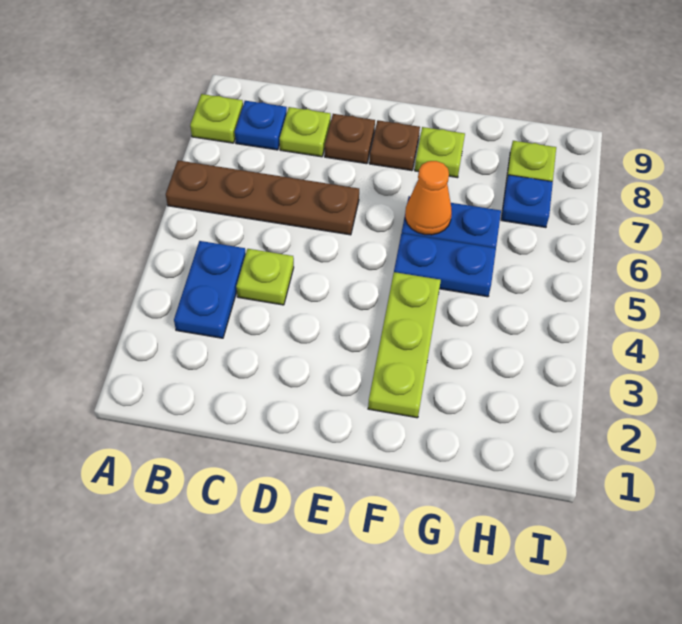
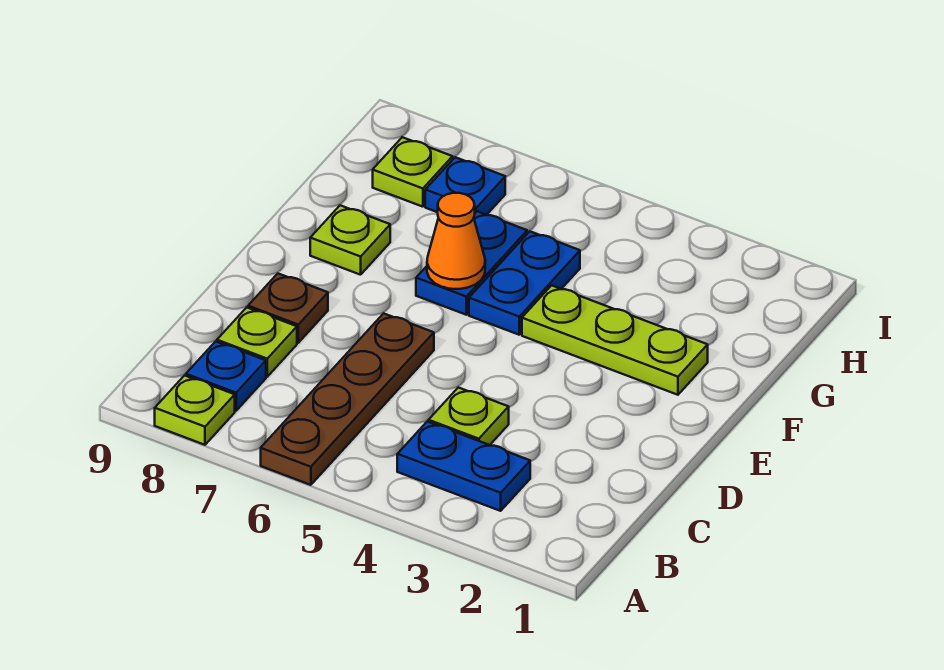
brown 1x1 plate [369,120,420,171] -> none

